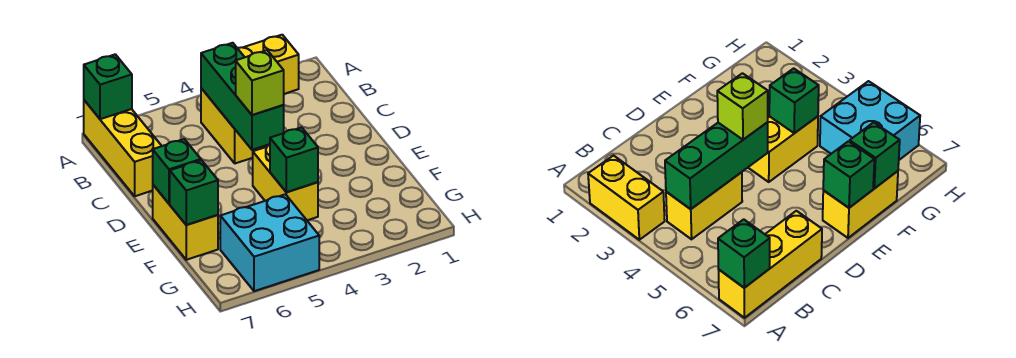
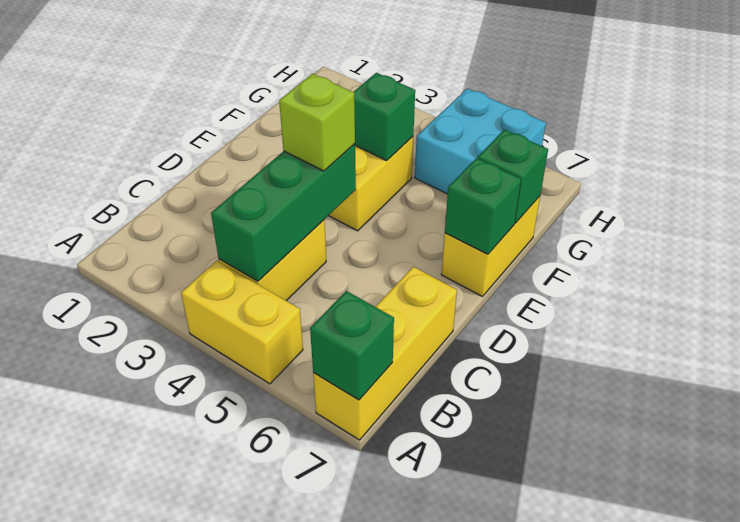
yellow 1x2 brick [238,35,299,94] -> yellow 1x2 brick moved to [181,261,303,384]

